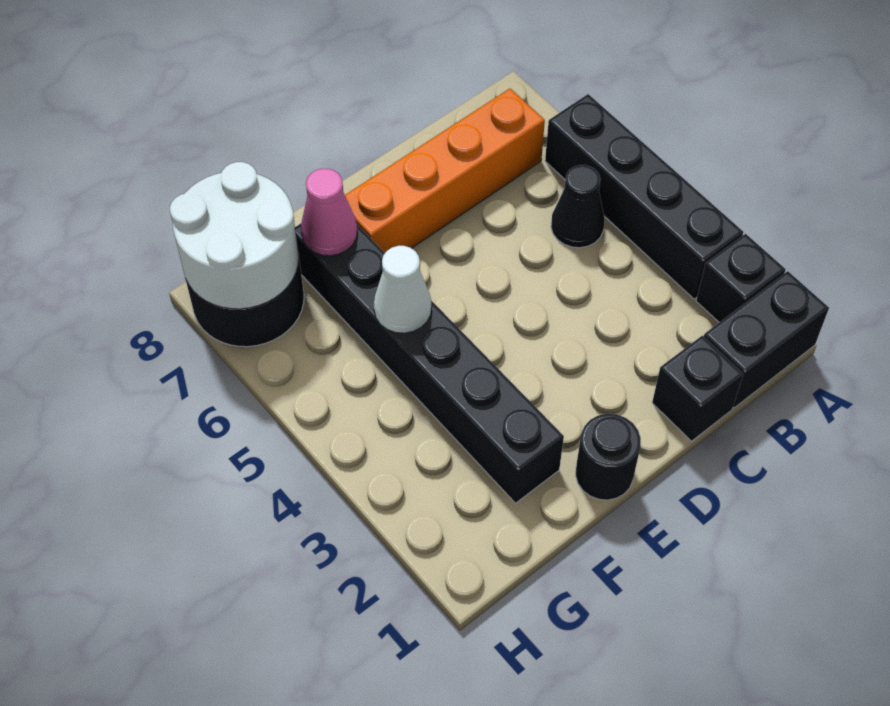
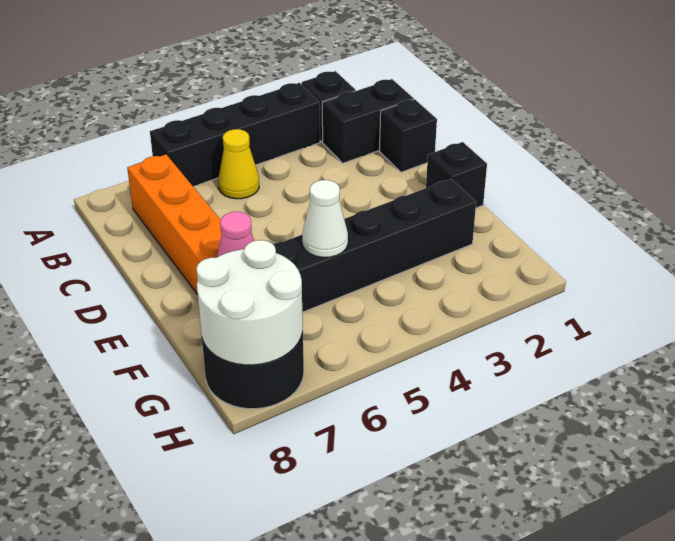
black 1x2 brick [704,271,829,408] -> black 1x2 brick turned to [322,79,414,163]
black 1x1 cone [551,165,605,248] -> yellow 1x1 cone [218,129,259,199]
black 1x1 round brick [576,414,641,500] -> black 1x1 brick [426,142,487,208]

